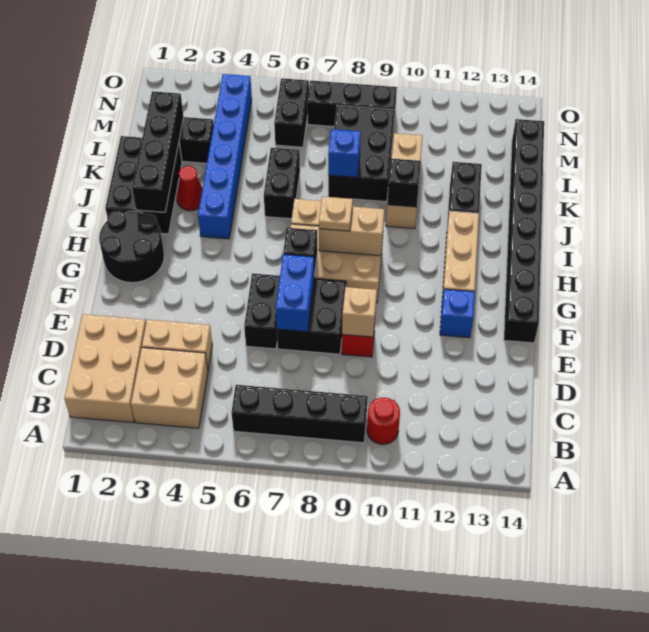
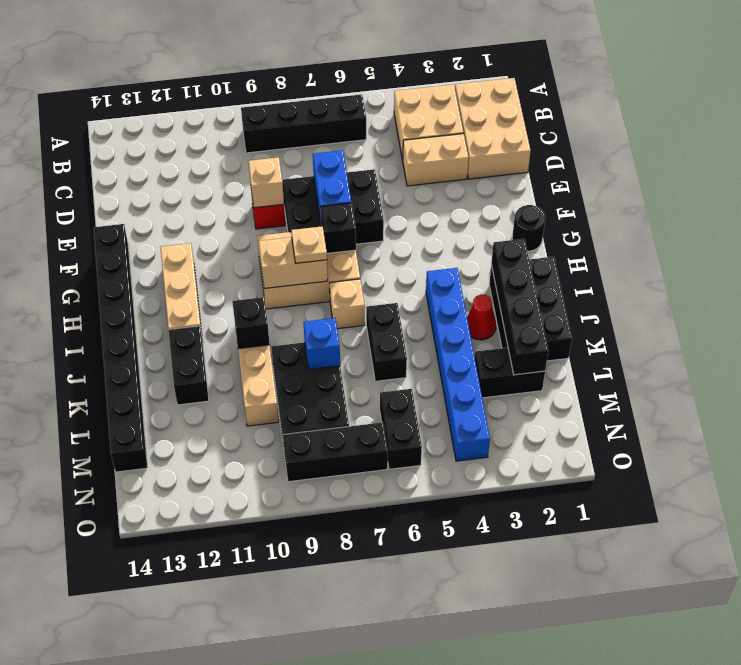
red 1x1 round brick [367,398,400,444] -> none
blue 1x1 brick [440,289,475,338] -> none
black 2x2 round brick [99,211,164,283] -> black 1x1 round brick [512,205,545,251]

